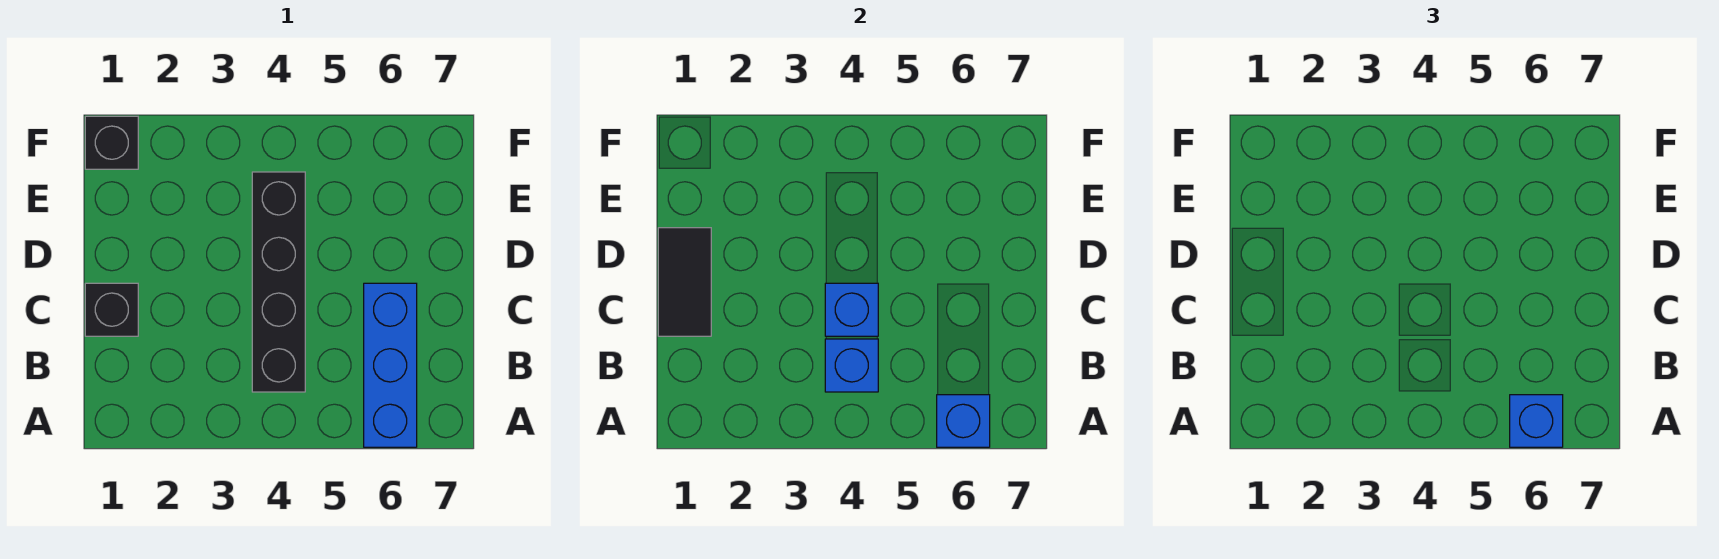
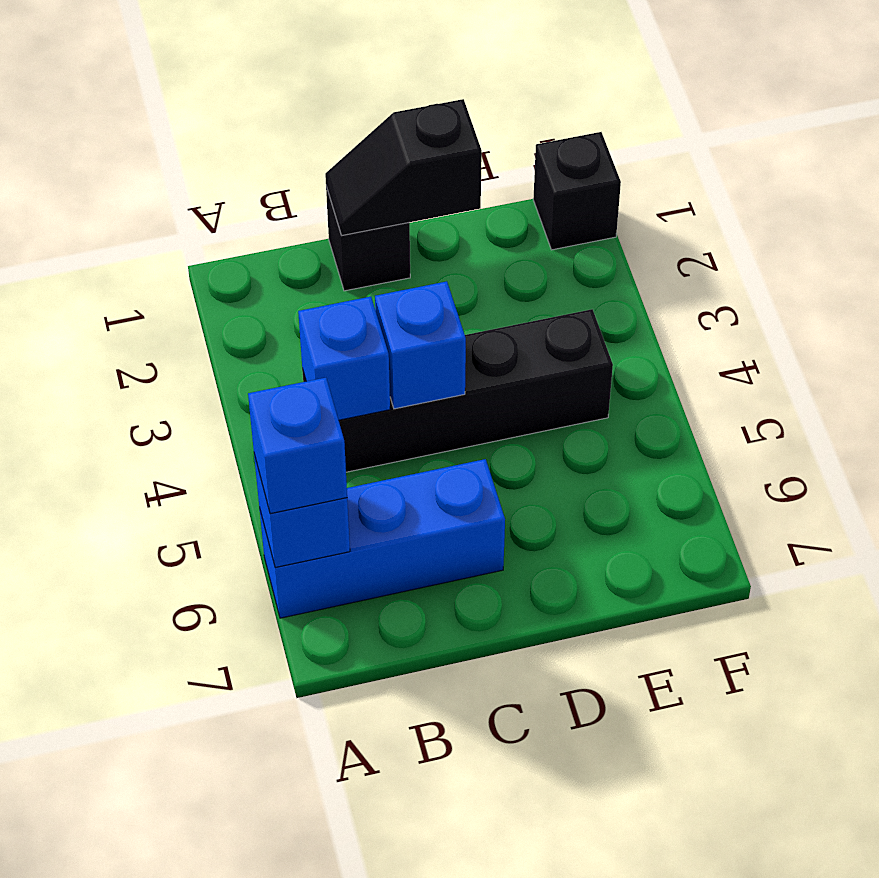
black 1x2 tile [658,228,711,336] -> black 1x2 slope [325,99,482,236]

